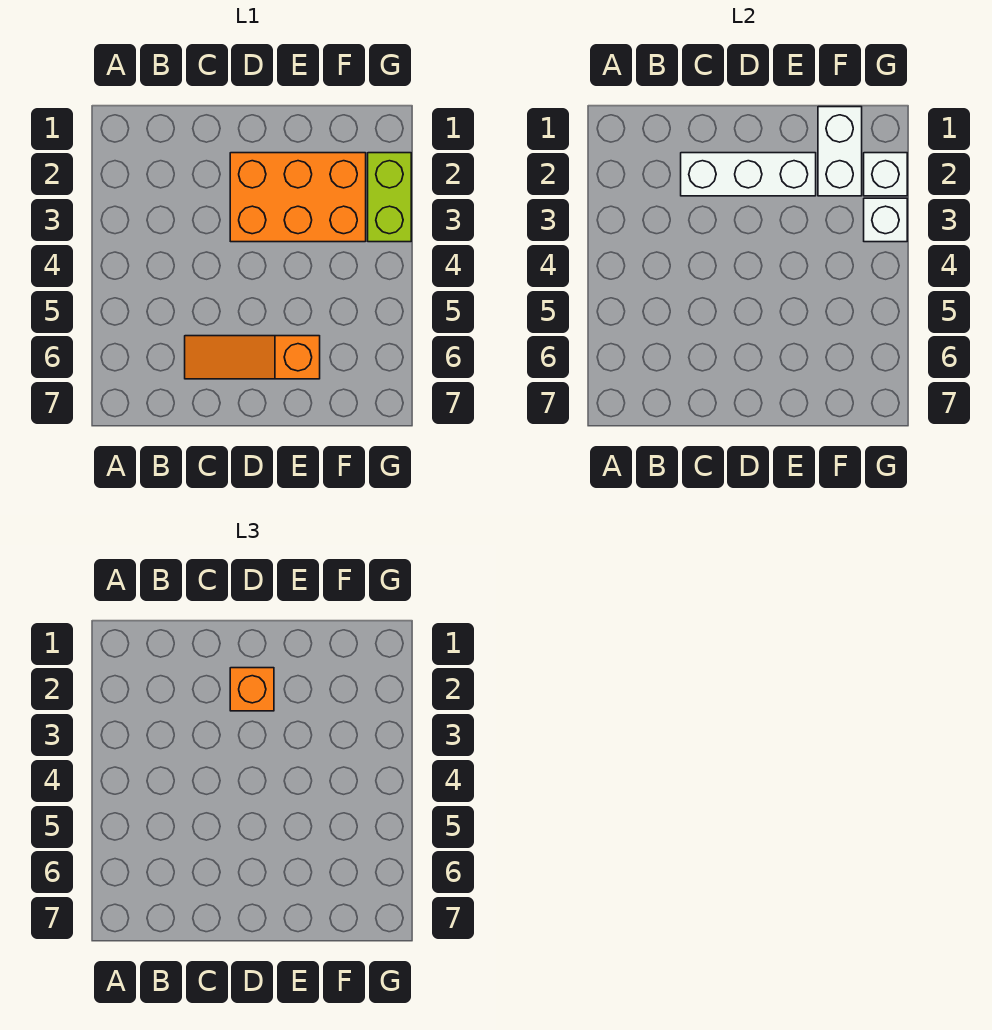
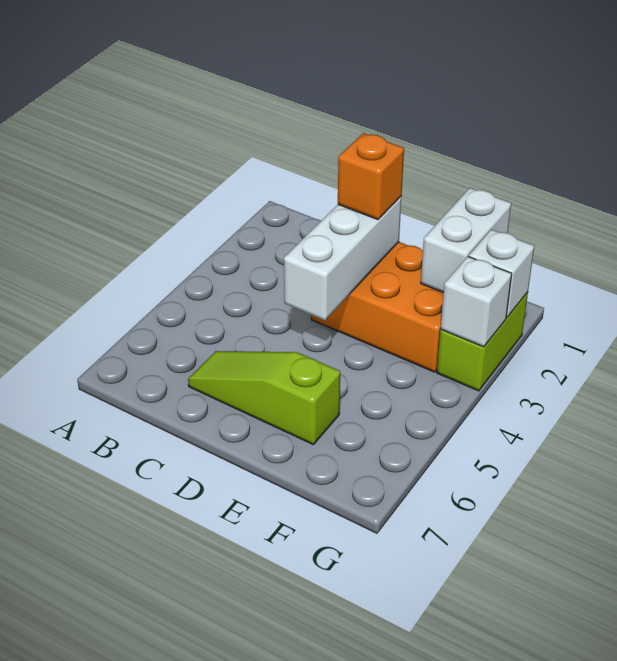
white 1x3 brick [681,153,816,196] -> white 1x3 brick turned to [284,196,402,320]
orange 1x3 slope [185,336,320,379] -> lime 1x3 slope [188,351,340,445]

